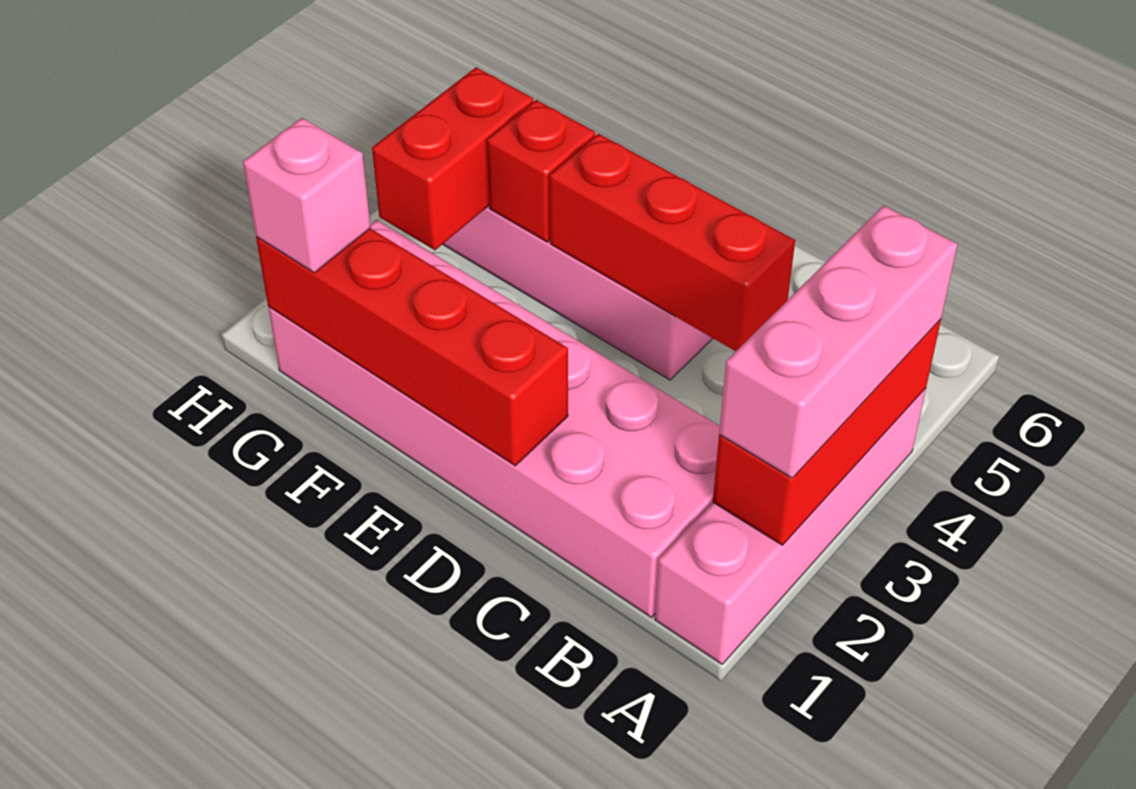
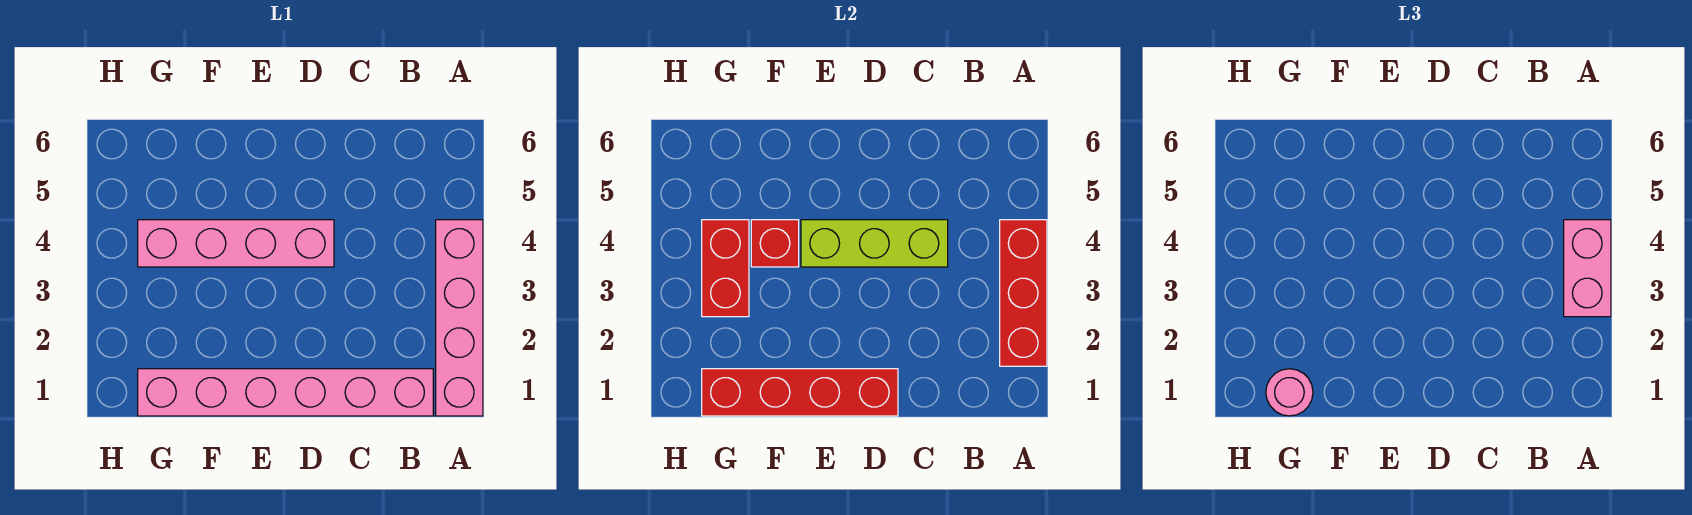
pink 1x3 brick [719,206,957,478] -> pink 1x2 brick [1564,220,1611,317]
pink 2x6 brick [268,220,720,617] -> pink 1x6 brick [138,369,433,416]
red 1x3 brick [550,134,795,351] -> lime 1x3 brick [801,220,948,267]
pink 1x1 brick [243,118,371,273] -> pink 1x1 round brick [1266,369,1313,416]

